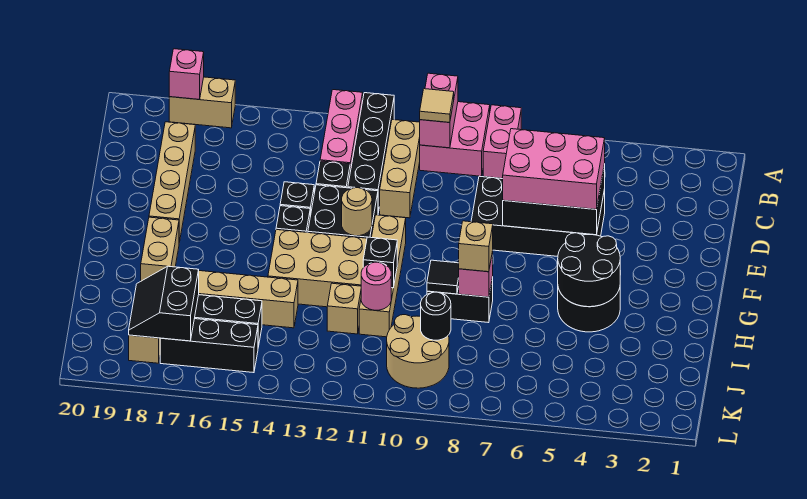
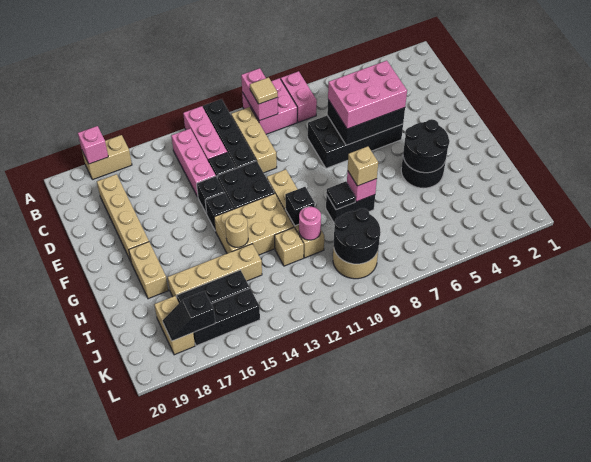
none -> pink 1x3 brick [171,129,216,197]
tan 1x1 round brick [342,188,372,236] -> tan 1x1 round brick moved to [225,214,248,247]
black 1x1 round brick [421,292,451,340] -> black 2x2 round brick [334,208,381,264]
black 2x2 slope [129,266,199,341] -> black 1x2 slope [163,291,215,341]

